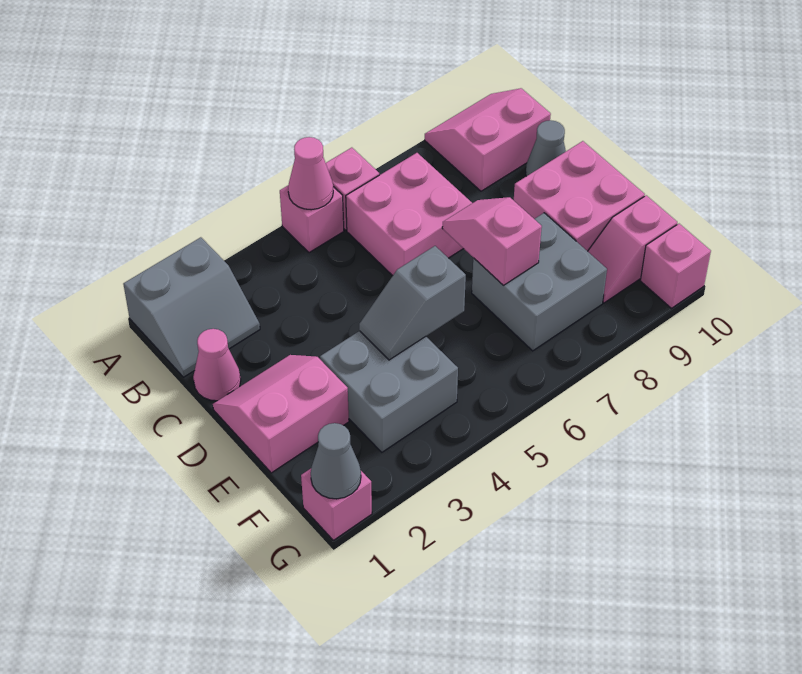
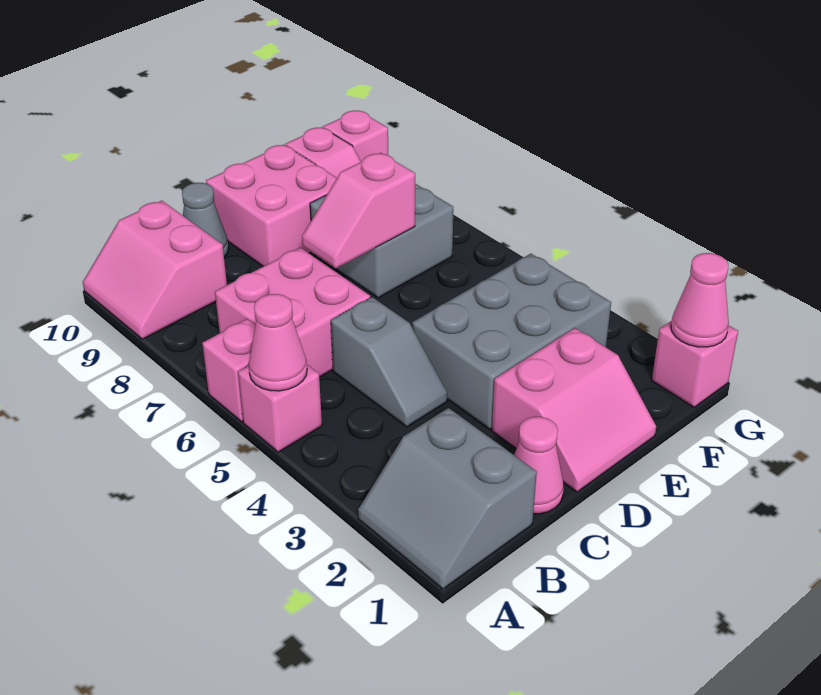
grey 2x2 slope [123,237,260,377] -> grey 2x2 slope turned to [358,408,537,589]
pink 2x2 slope [213,355,349,473] -> pink 2x2 slope turned to [492,328,656,492]
grey 2x2 brick [320,331,458,452] -> grey 2x3 brick [412,254,611,429]
grey 1x2 slope [359,246,466,360] -> grey 1x2 slope moved to [331,297,447,427]
grey 1x1 cone [311,423,361,499] -> pink 1x1 cone [671,253,729,347]

